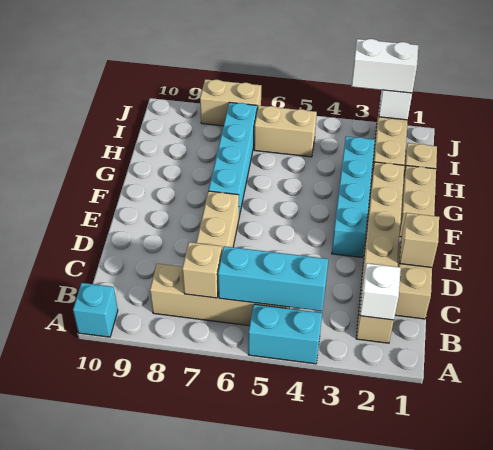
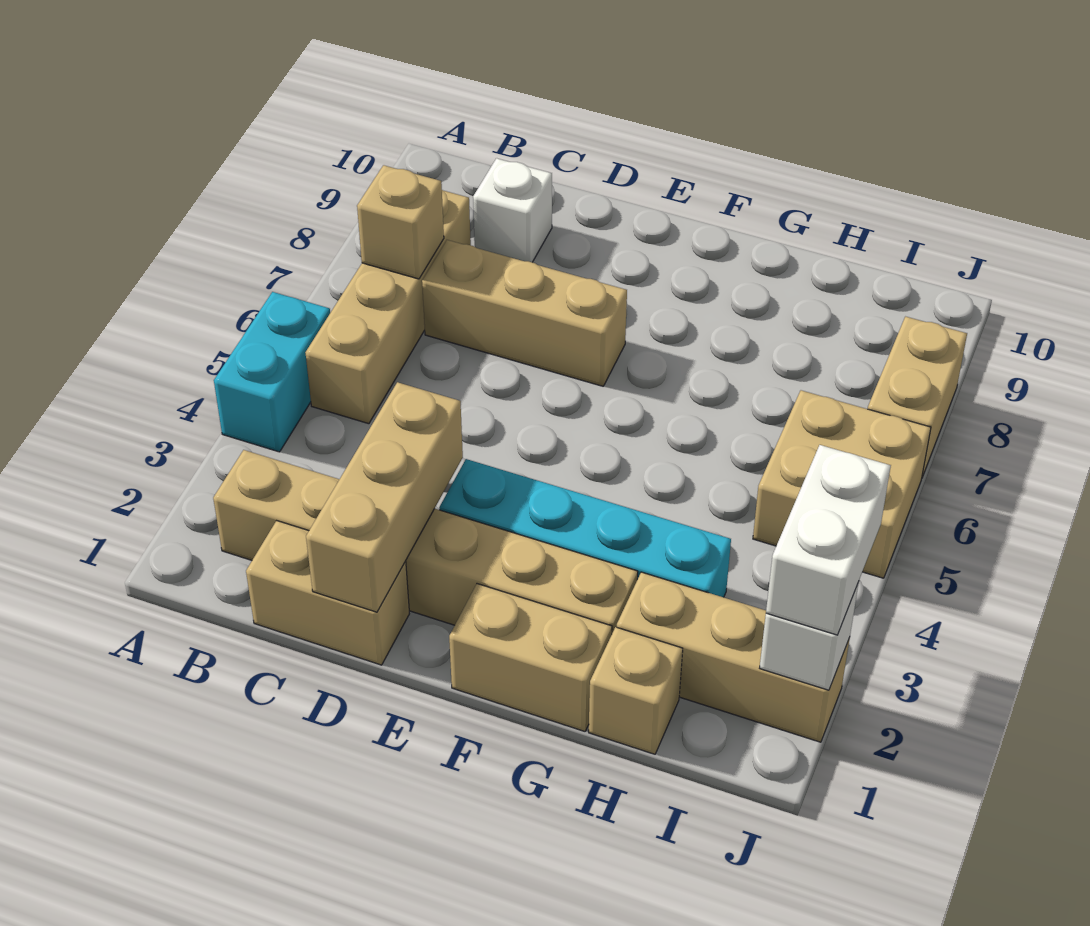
cyan 1x1 brick [73,283,118,337] -> none
white 1x1 brick [360,263,401,320] -> white 1x1 brick moved to [473,158,552,262]
cyan 1x3 brick [218,246,328,311] -> none
tan 1x1 brick [399,213,439,267] -> tan 1x3 brick [306,382,463,612]
cyan 1x4 brick [209,102,257,216] -> none
tan 1x2 brick [254,106,317,157] -> tan 2x2 brick [753,390,931,578]

